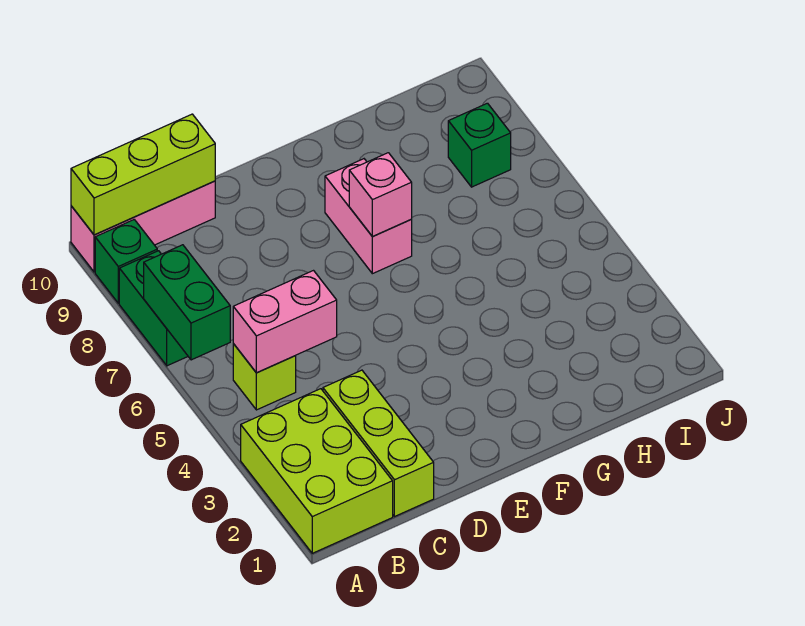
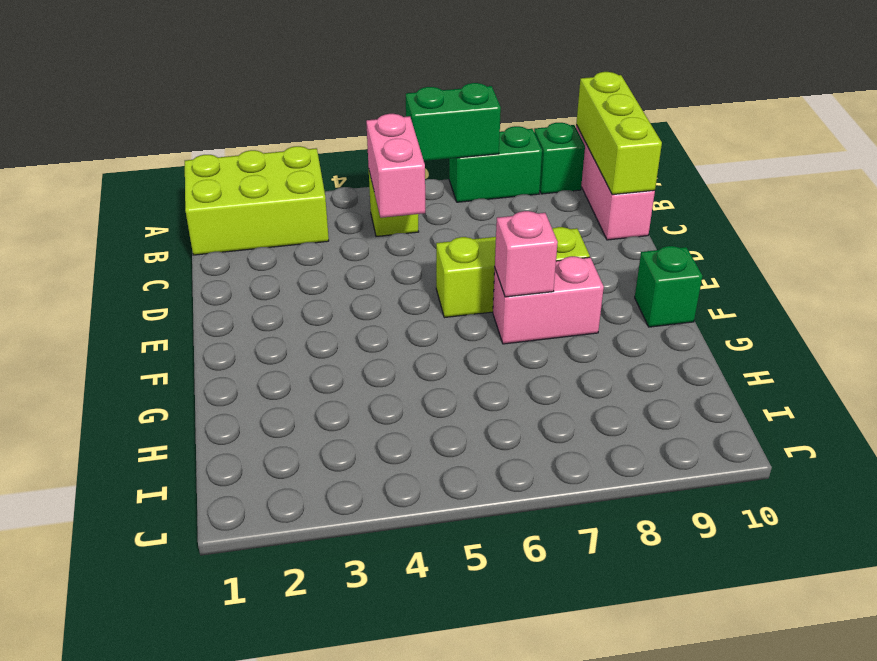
lime 1x3 brick [323,370,434,517] -> lime 1x3 brick moved to [436,227,590,318]
green 1x1 brick [448,103,511,187] -> green 1x1 brick moved to [635,246,702,327]

